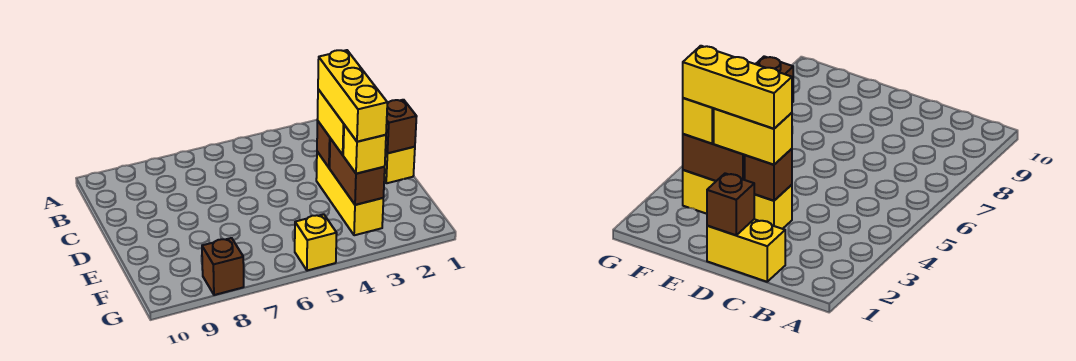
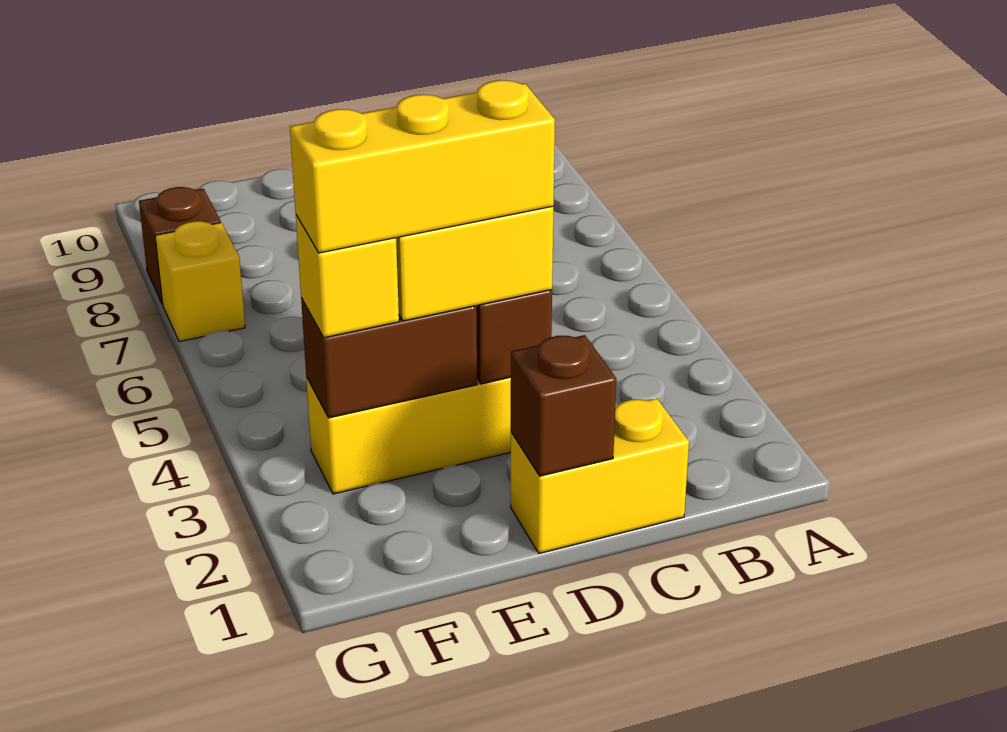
yellow 1x1 brick [295,214,337,271] -> yellow 1x1 brick moved to [155,221,245,342]

